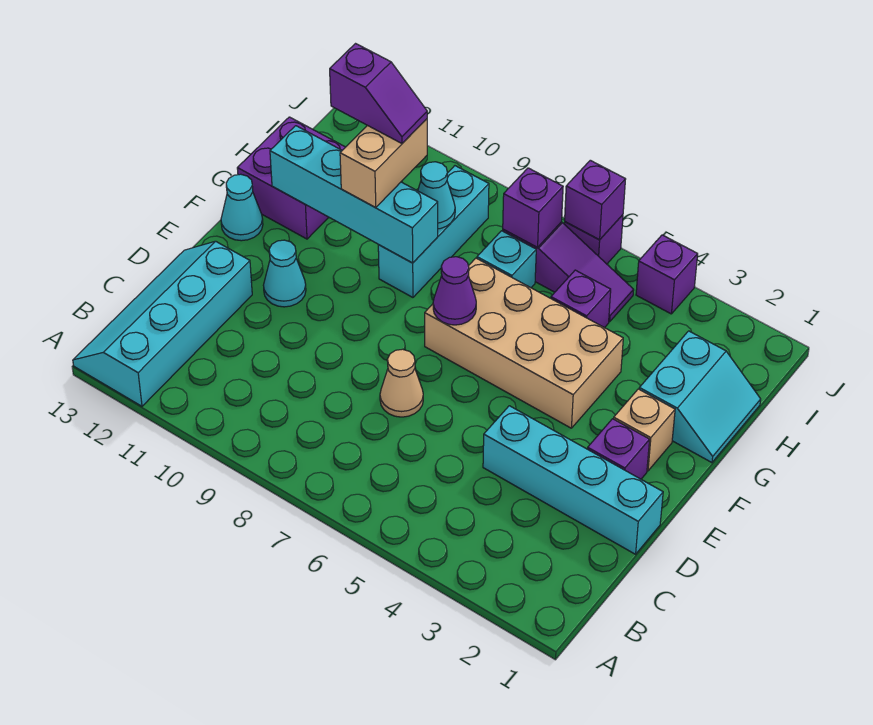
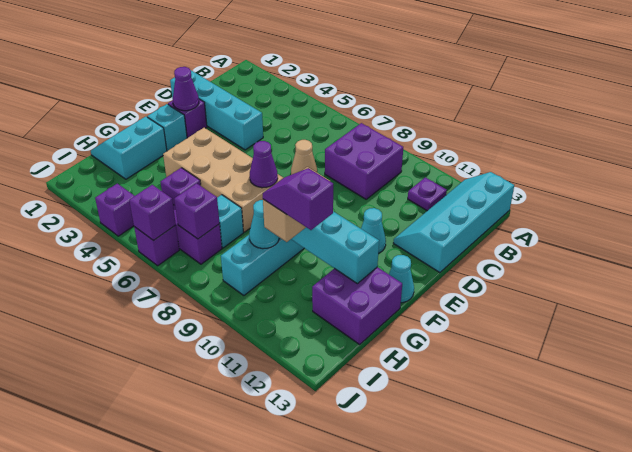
cyan 2x4 slope [73,241,252,406] -> cyan 2x4 slope turned to [394,172,514,273]
none -> purple 2x2 brick [325,123,403,199]
none -> purple 1x1 plate [408,177,447,211]
none -> purple 1x1 cone [173,67,199,111]
tan 1x1 brick [614,389,675,471] -> cyan 1x1 brick [147,104,187,151]

